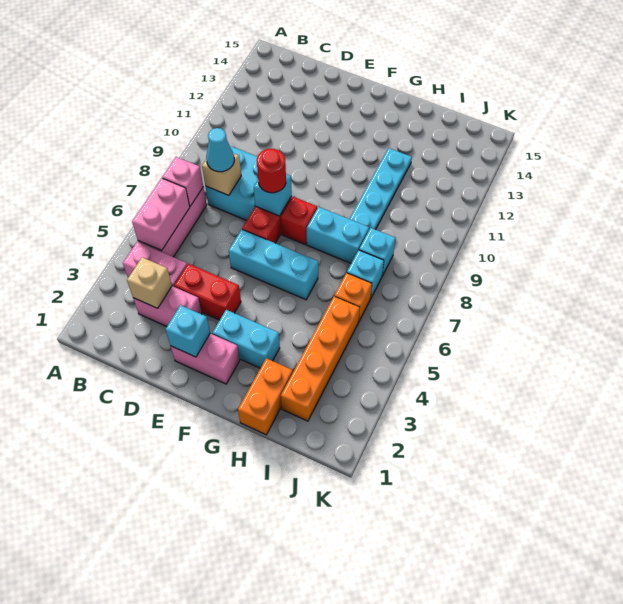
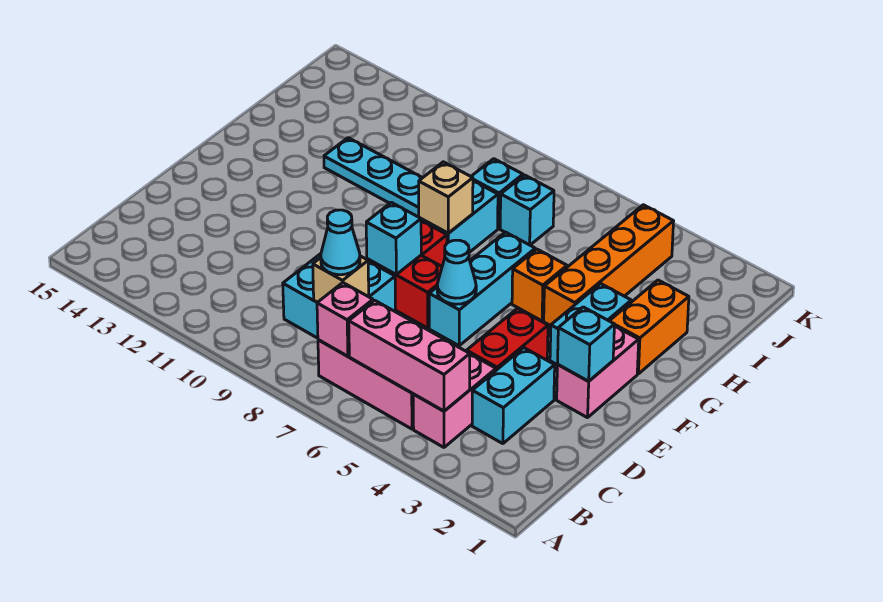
pink 1x2 brick [132,178,190,250] -> pink 1x3 brick [349,300,470,411]
pink 1x2 brick [133,286,202,326] -> cyan 1x2 brick [472,348,555,444]
tan 1x1 brick [127,257,172,308] -> tan 1x1 brick moved to [419,162,473,233]
none -> cyan 1x1 cone [437,240,476,304]
red 1x1 round brick [257,149,286,193] -> none
orange 1x2 brick [238,358,293,435] -> orange 1x2 brick turned to [610,280,689,374]
orange 1x4 brick [281,297,360,421] -> orange 1x4 brick turned to [544,205,674,326]
orange 1x1 brick [334,273,372,322] -> orange 1x1 brick moved to [512,249,567,321]

